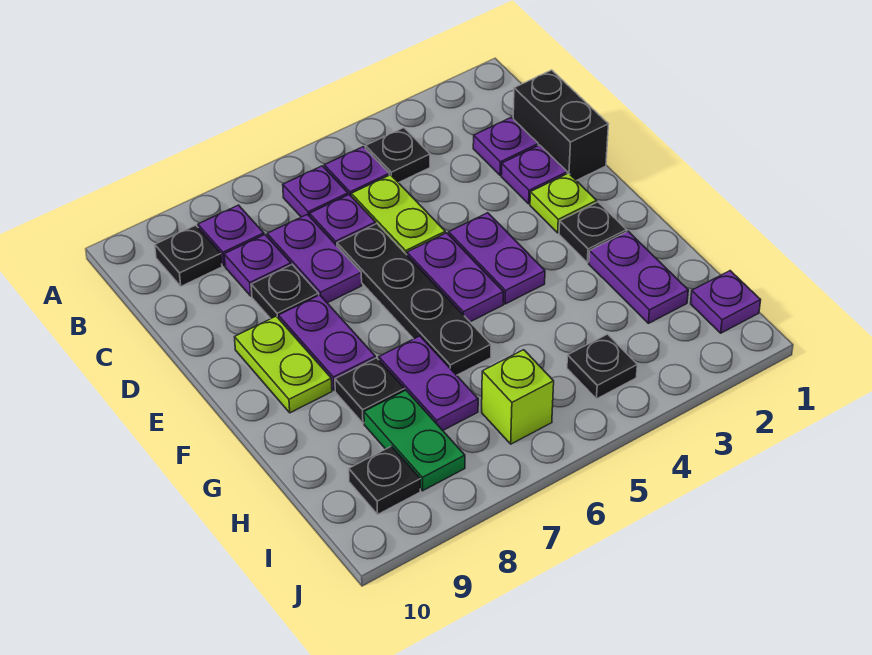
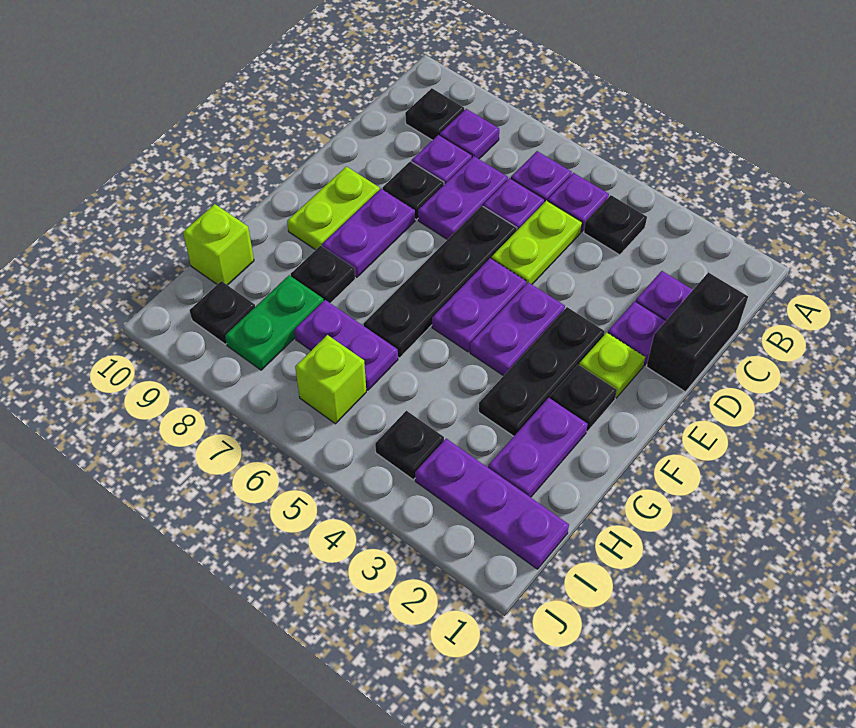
none -> black 1x3 plate [479,307,605,436]
purple 1x2 plate [379,336,478,430] -> purple 1x2 plate turned to [294,300,398,390]
none -> lime 1x1 brick [183,204,254,285]
purple 1x1 plate [691,271,761,333] -> purple 1x3 plate [415,439,569,569]

